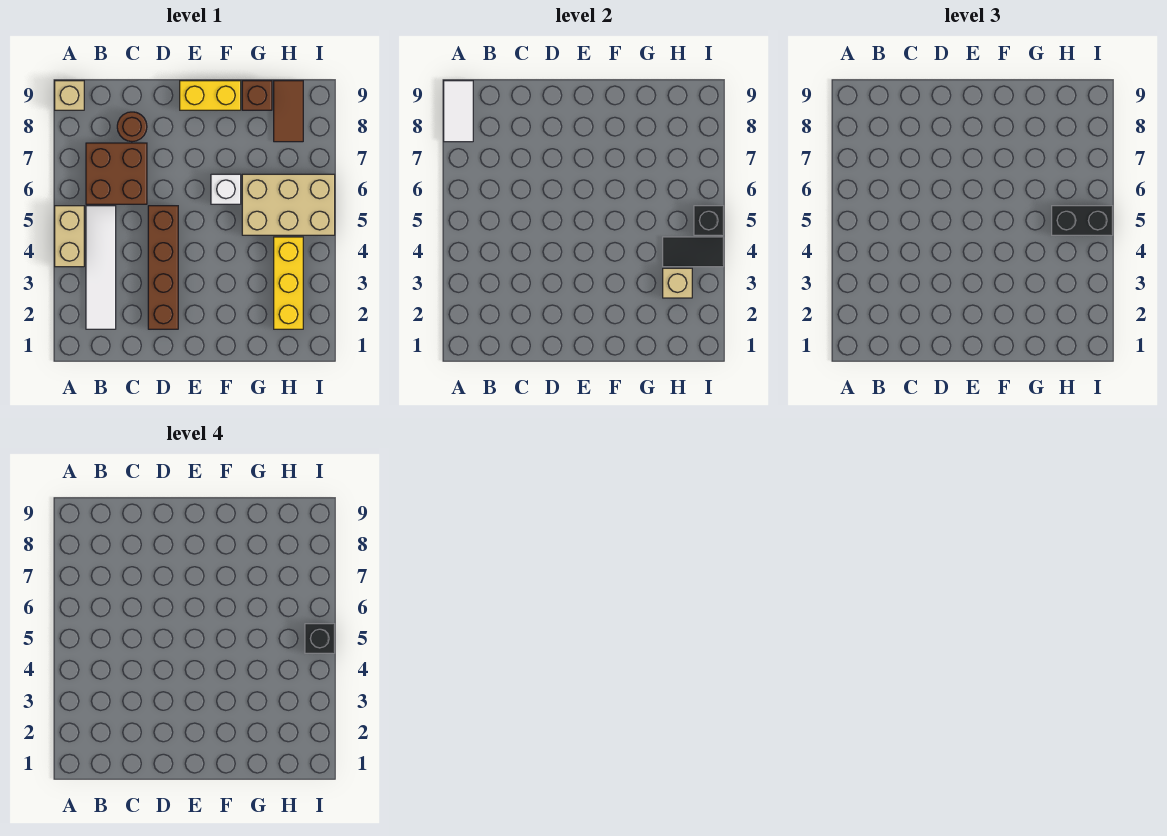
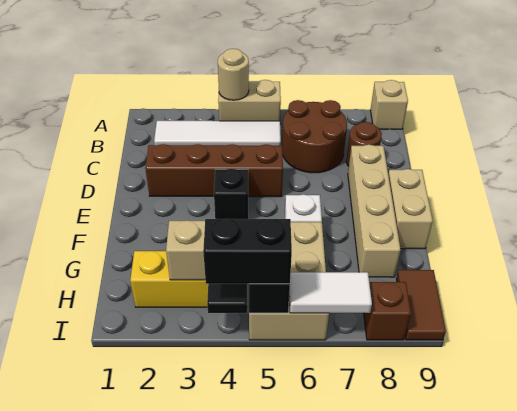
none -> tan 1x1 round brick [218,49,249,100]
white 1x2 tile [444,81,473,142] -> white 1x2 tile moved to [289,272,372,313]
brown 2x2 brick [86,143,147,204] -> brown 2x2 round brick [282,100,347,173]
none -> tan 1x4 brick [348,145,401,277]
yellow 1x2 brick [180,81,241,110] -> tan 1x2 brick [388,169,433,249]
brown 1x1 brick [242,81,272,110] -> brown 1x1 brick moved to [364,282,411,340]
black 1x2 brick [1052,206,1113,235] -> black 1x2 brick turned to [203,219,292,284]
brown 1x2 tile [274,81,303,142] -> brown 1x2 tile turned to [396,270,446,340]
black 1x1 brick [305,624,335,653] -> black 1x1 brick moved to [214,169,248,219]

